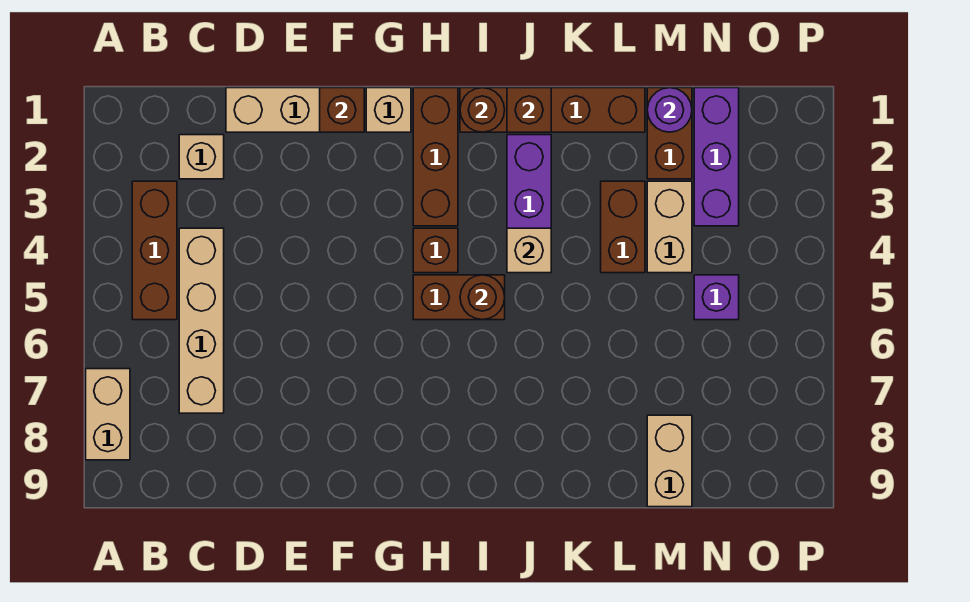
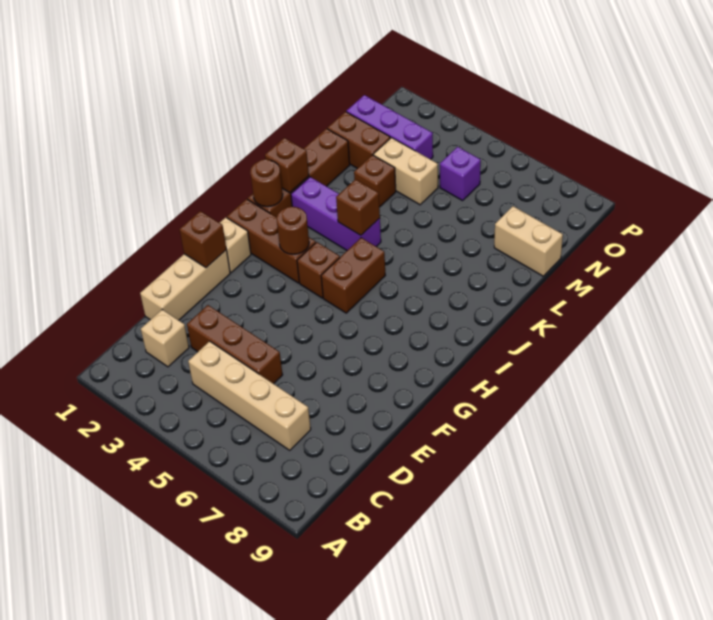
tan 1x2 brick [86,369,130,460] -> none
brown 1x3 brick [132,181,177,320] -> brown 1x3 brick moved to [187,305,283,384]
brown 1x1 round brick [460,275,505,320] -> brown 1x1 round brick moved to [276,206,309,254]
tan 1x1 brick [507,228,551,273] -> brown 1x1 brick [336,179,380,236]
brown 1x2 brick [601,181,645,273] -> brown 1x1 brick [354,155,396,207]
purple 1x1 round brick [647,88,692,132] -> none

